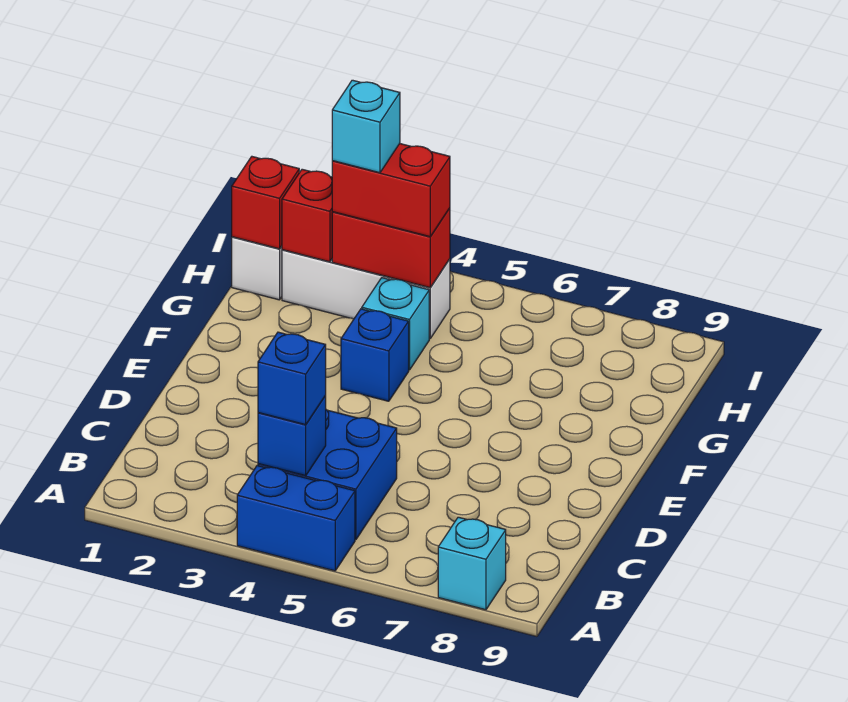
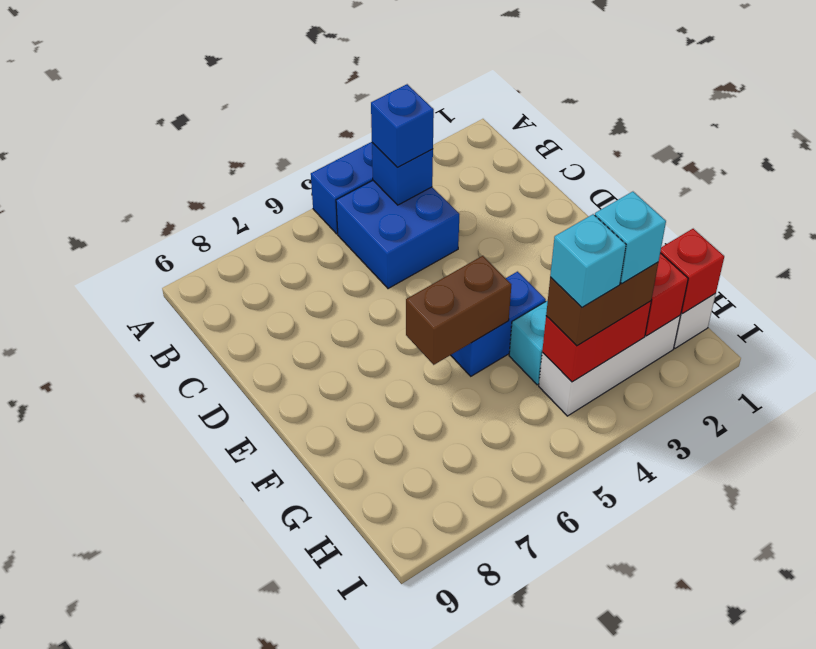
cyan 1x1 brick [438,517,506,610] -> cyan 1x1 brick moved to [550,214,626,307]
blue 1x1 brick [341,309,409,401] -> blue 1x2 brick [451,272,546,376]
none -> brown 1x2 brick [406,256,511,365]
red 1x2 brick [332,144,450,237] -> brown 1x2 brick [546,262,658,346]

